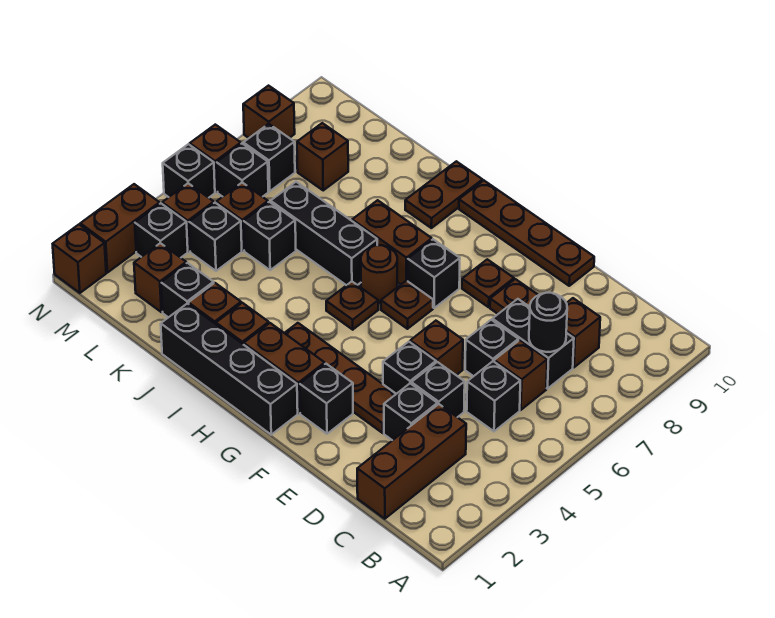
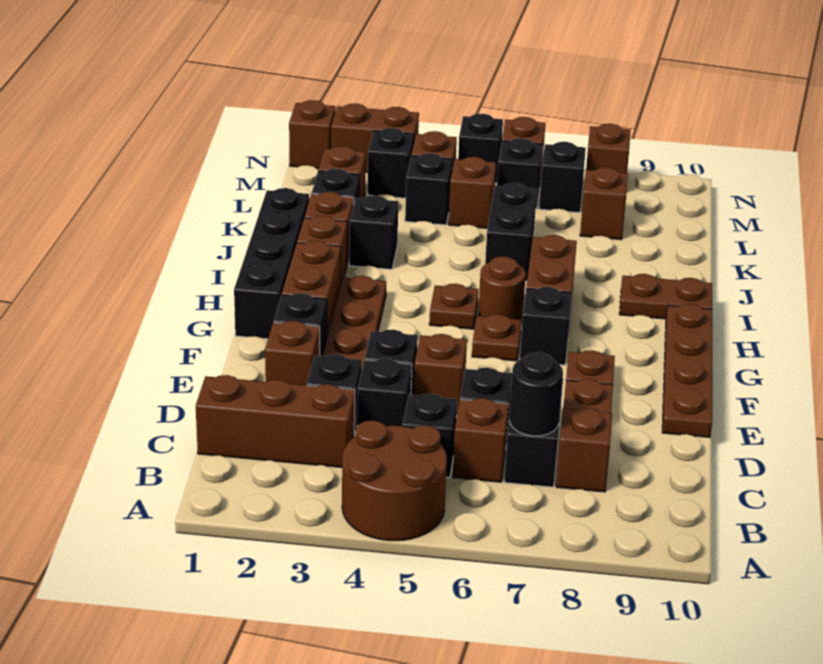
none -> brown 2x2 round brick [342,420,447,541]
none -> brown 1x1 brick [265,321,320,385]
black 1x3 brick [271,182,377,285] -> black 1x2 brick [485,183,537,281]
black 1x1 brick [244,202,296,270] -> black 1x1 brick moved to [349,195,398,269]

